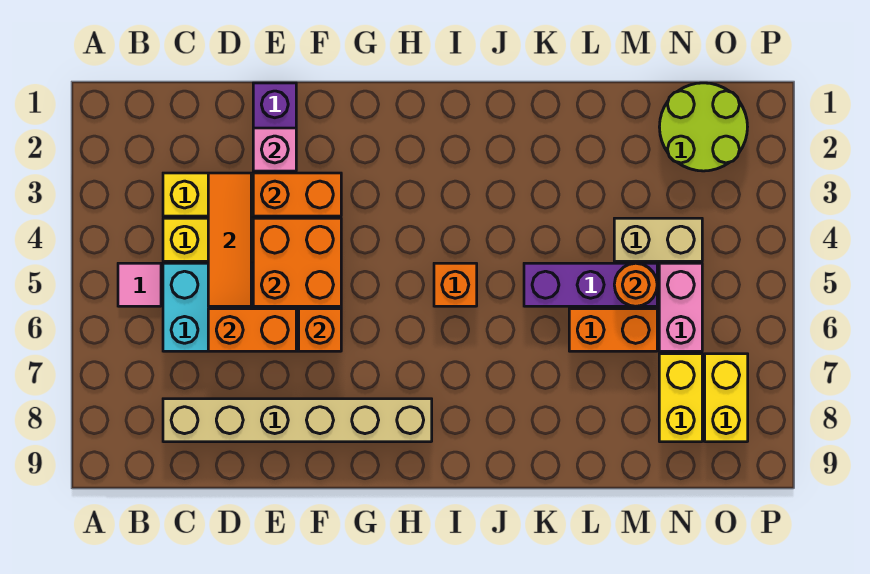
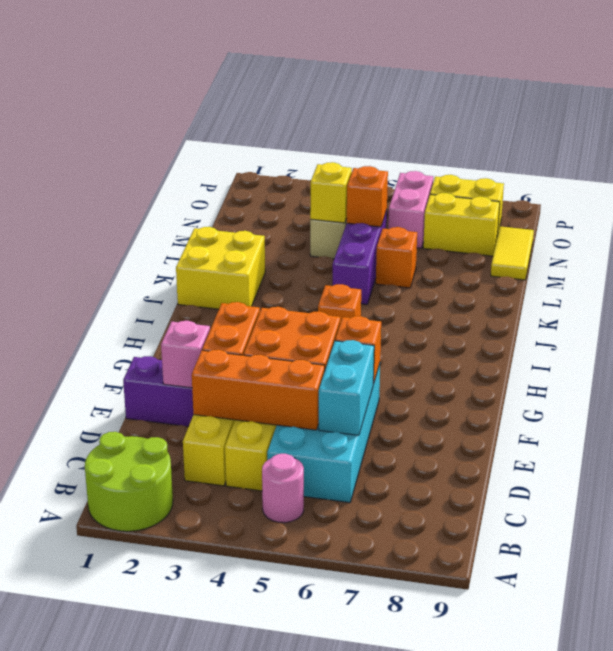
pink 1x1 tile [118,263,161,306] -> pink 1x1 round brick [262,454,304,523]
tan 1x6 brick [163,399,432,442] -> none
orange 1x3 tile [208,173,251,306] -> orange 1x3 brick [192,350,325,430]
orange 1x2 brick [208,309,296,351] -> cyan 1x2 brick [319,340,374,435]
none -> yellow 2x2 brick [176,227,265,309]
orange 1x2 brick [569,309,657,351] -> orange 1x1 brick [376,227,417,288]
none -> yellow 1x1 brick [310,162,352,223]
orange 1x1 round brick [614,263,657,306] -> orange 1x1 brick [347,166,388,227]
none -> yellow 1x2 tile [491,226,534,280]
lime 2x2 round brick [659,83,747,171] -> lime 2x2 round brick moved to [85,432,173,531]
pink 1x2 brick [659,263,702,351] -> pink 1x2 brick turned to [388,171,433,248]

